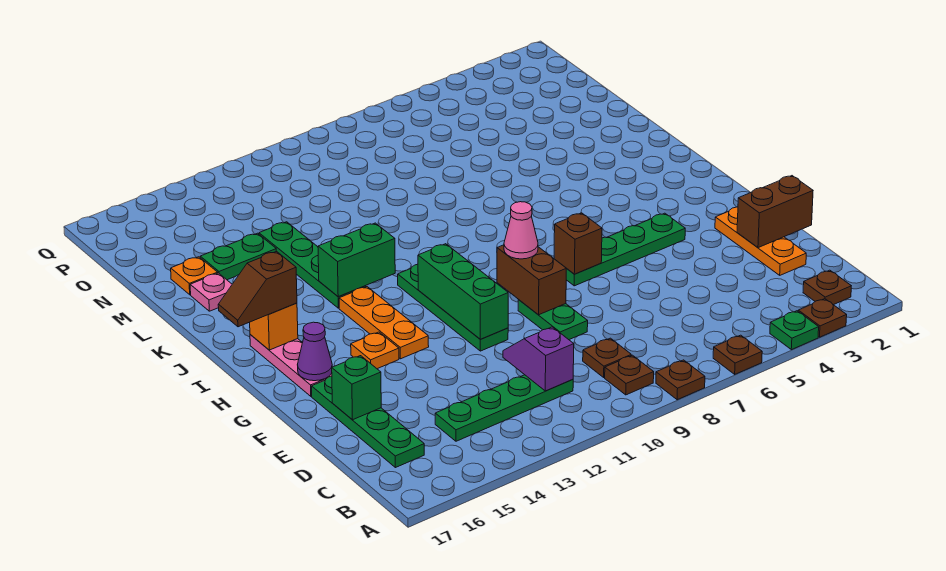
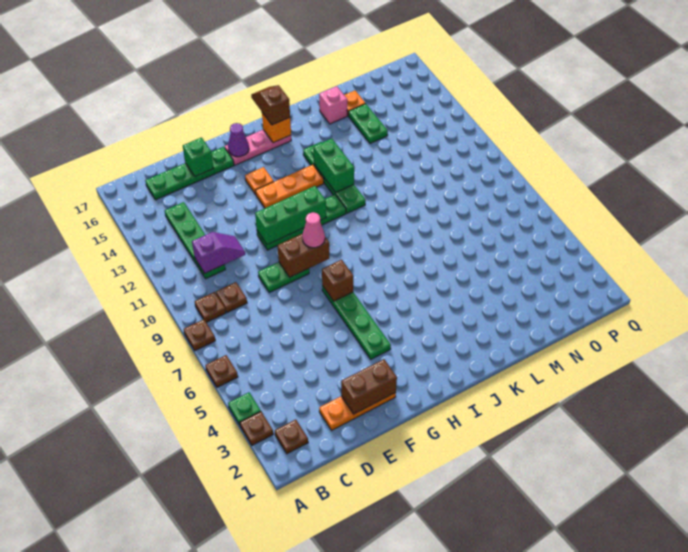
brown 1x2 brick [737,176,813,248] -> brown 1x2 brick turned to [341,359,397,414]
green 1x4 plate [259,222,366,308] -> green 1x4 plate turned to [303,142,366,213]
pink 1x1 plate [190,273,232,311] -> pink 1x1 brick [319,86,347,124]

